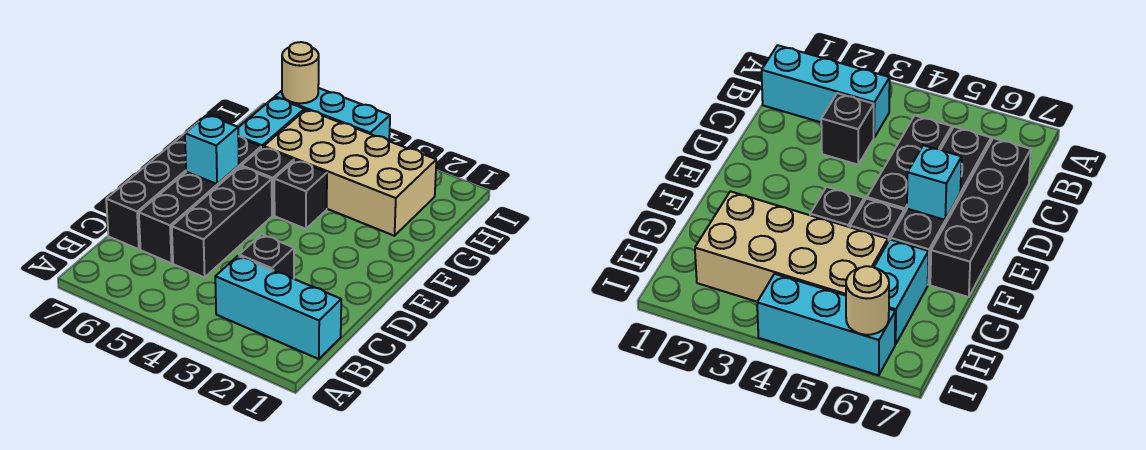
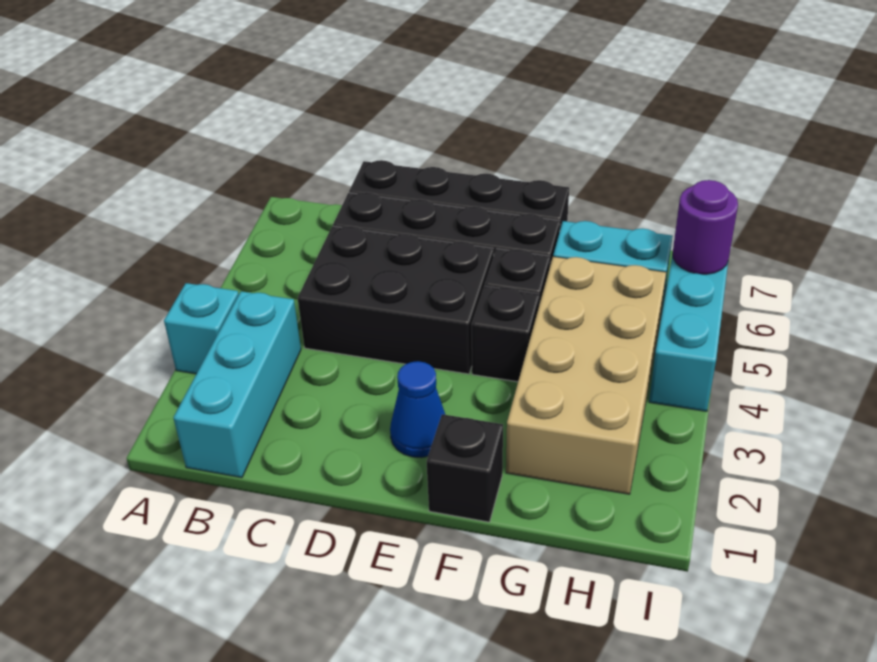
black 1x1 brick [239,234,294,279] -> black 1x1 brick moved to [427,414,503,522]
black 1x3 brick [172,167,272,277] -> black 2x3 brick [298,226,494,374]
none -> blue 1x1 cone [390,361,445,458]
cyan 1x1 brick [185,115,239,184] -> cyan 1x1 brick moved to [164,283,239,374]
tan 1x1 round brick [282,42,319,103] -> purple 1x1 round brick [673,180,738,274]

